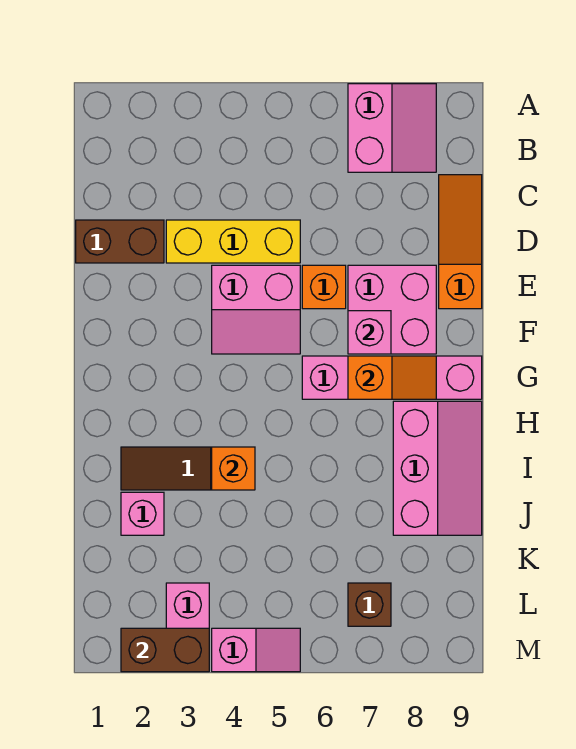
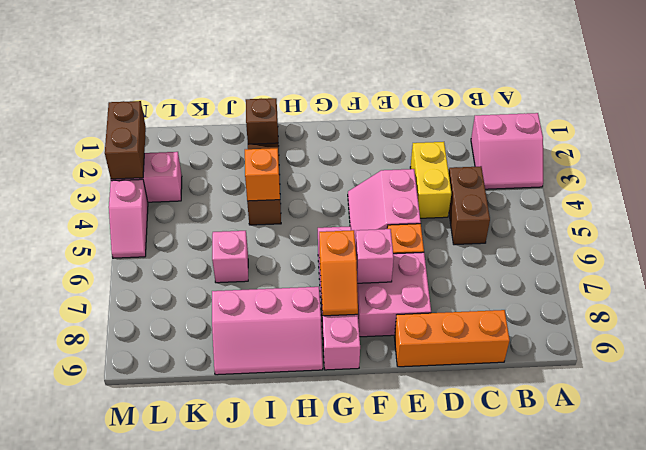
pink 2x2 slope [348,84,436,172] -> pink 2x2 slope moved to [471,113,543,189]
orange 1x3 slope [439,175,482,309] -> orange 1x3 brick [394,310,510,367]
brown 1x2 brick [76,220,164,263] -> brown 1x2 brick moved to [449,166,490,245]
yellow 1x3 brick [166,220,300,263] -> yellow 1x2 brick [410,142,451,218]
pink 1x1 brick [121,492,164,535] -> pink 1x1 brick moved to [212,231,248,283]
brown 1x1 brick [348,583,391,626] -> brown 1x1 brick moved to [246,98,278,144]

